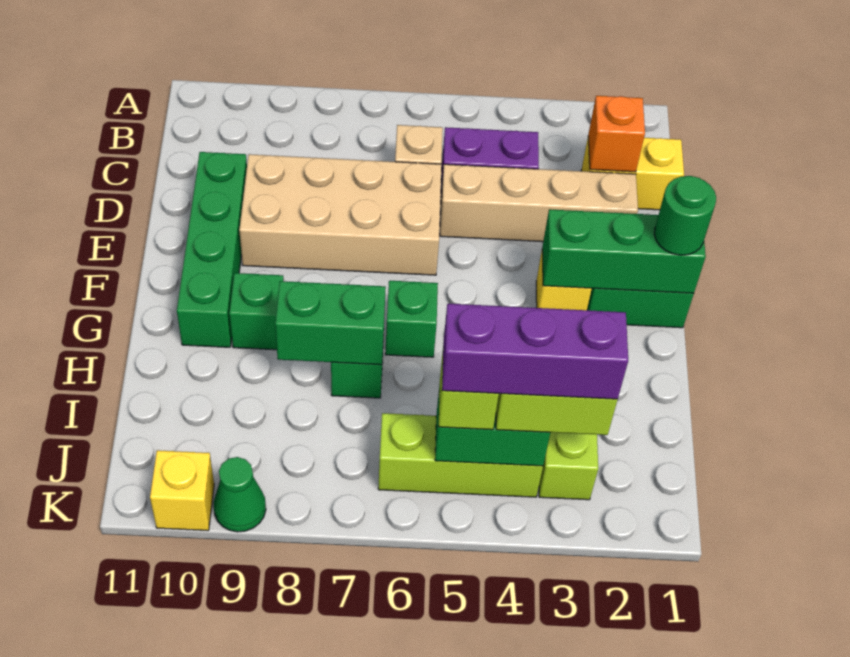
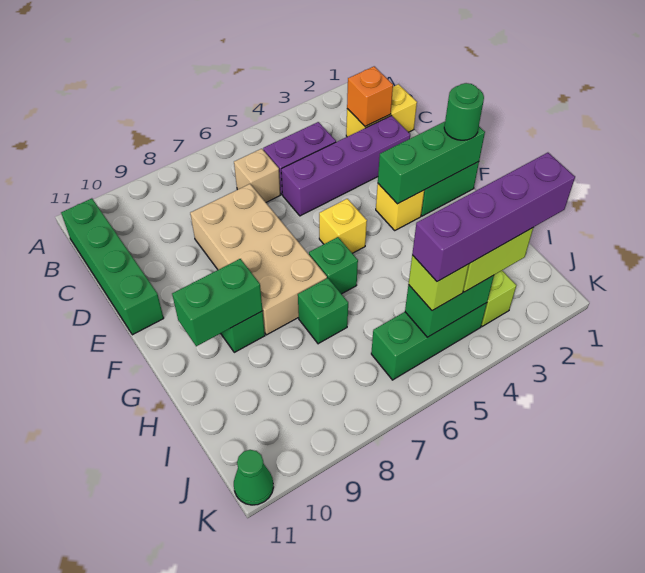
tan 1x4 brick [440,164,638,242] -> purple 1x4 brick [281,116,410,216]
tan 2x4 brick [239,154,441,275] -> tan 2x4 brick turned to [190,184,327,335]
green 1x4 brick [177,152,247,347] -> green 1x4 brick moved to [61,198,164,335]
green 1x2 brick [275,281,386,365] -> green 1x2 brick moved to [172,259,263,346]
purple 1x3 brick [442,304,628,399] -> purple 1x4 brick [412,153,575,282]
lime 1x3 brick [378,413,543,497] -> green 1x3 brick [371,303,487,380]
green 1x1 cone [213,457,266,532] -> green 1x1 cone moved to [234,450,273,505]
yellow 1x1 brick [150,450,214,531] -> yellow 1x1 brick moved to [319,199,367,253]

